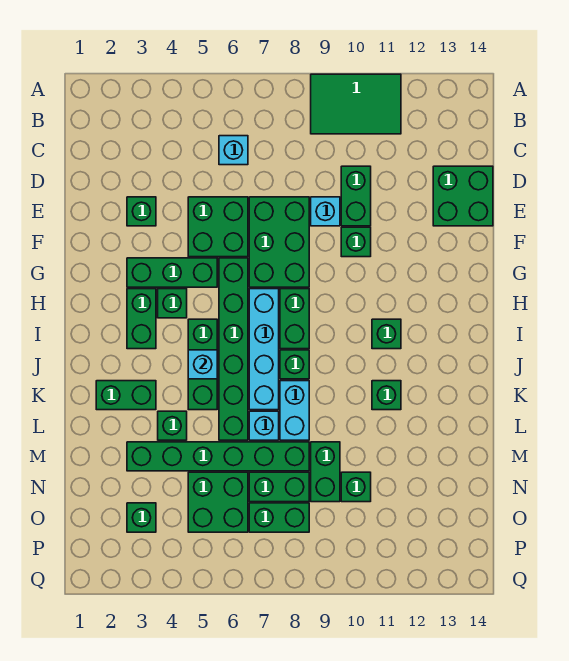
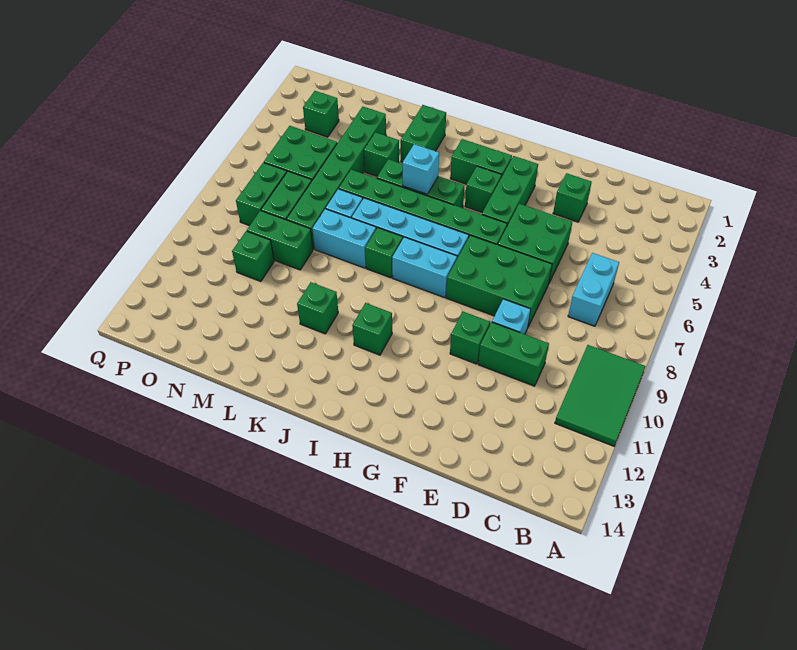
cyan 1x1 brick [219,136,248,165] -> cyan 1x2 brick [568,253,619,326]
green 2x2 brick [433,166,493,226] -> none
green 1x2 brick [280,289,309,349] -> cyan 1x2 brick [392,237,457,298]

